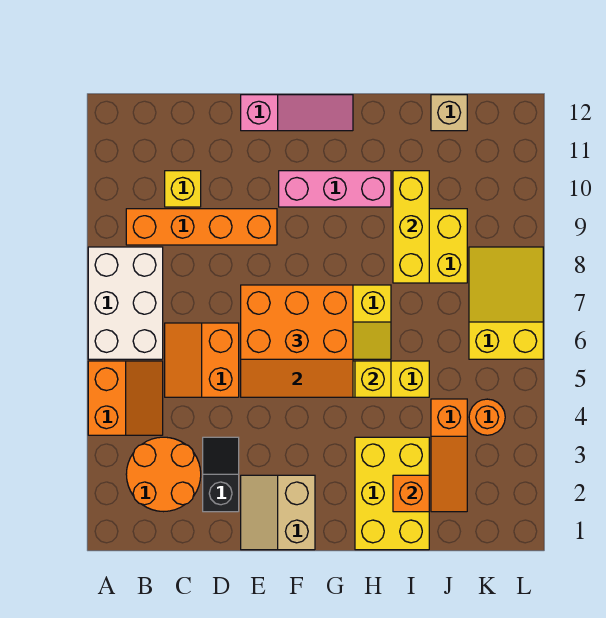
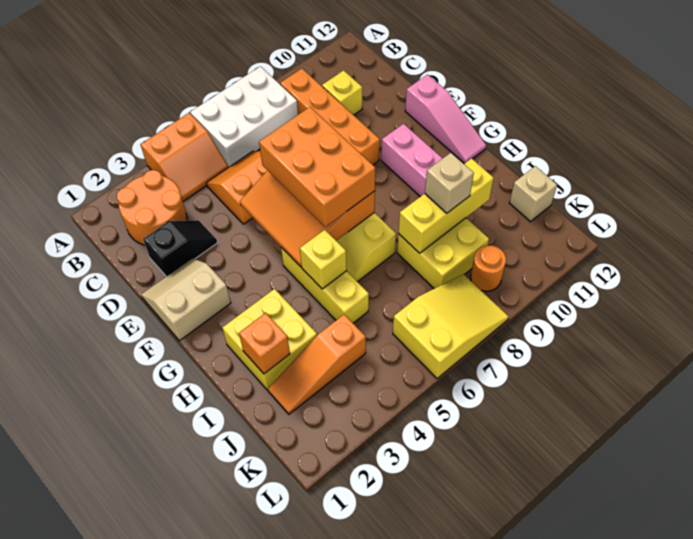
yellow 2x3 brick [355,437,429,550] -> yellow 2x2 brick [222,289,317,390]
none -> tan 1x1 brick [425,153,474,213]
orange 1x1 round brick [469,399,505,435] -> orange 1x1 round brick moved to [471,245,506,291]

